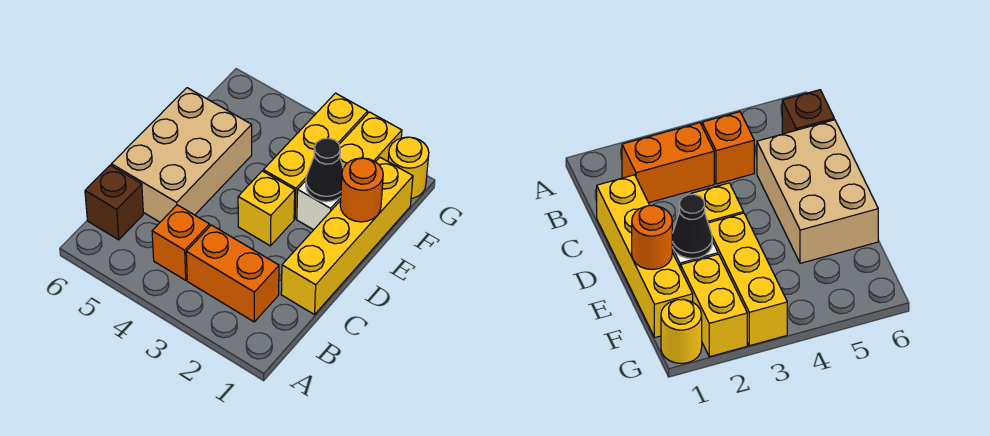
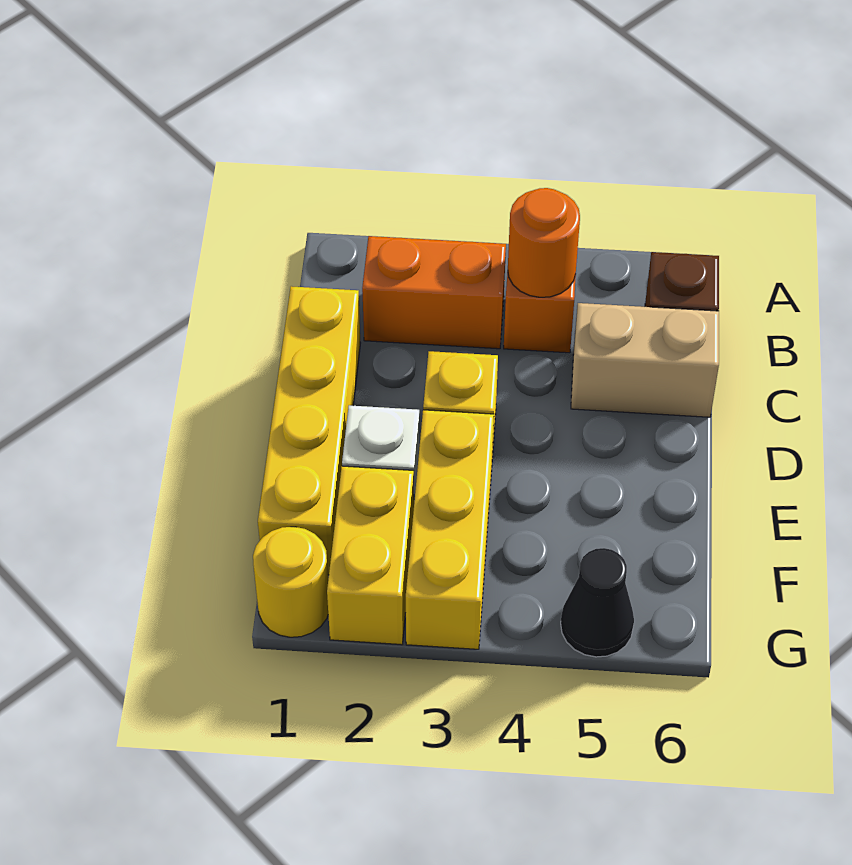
tan 2x3 brick [111,88,252,222] -> tan 1x2 brick [571,303,719,417]
orange 1x1 round brick [340,158,383,222] -> orange 1x1 round brick moved to [508,188,580,297]
black 1x1 cone [306,138,343,202] -> black 1x1 cone moved to [561,548,634,657]

